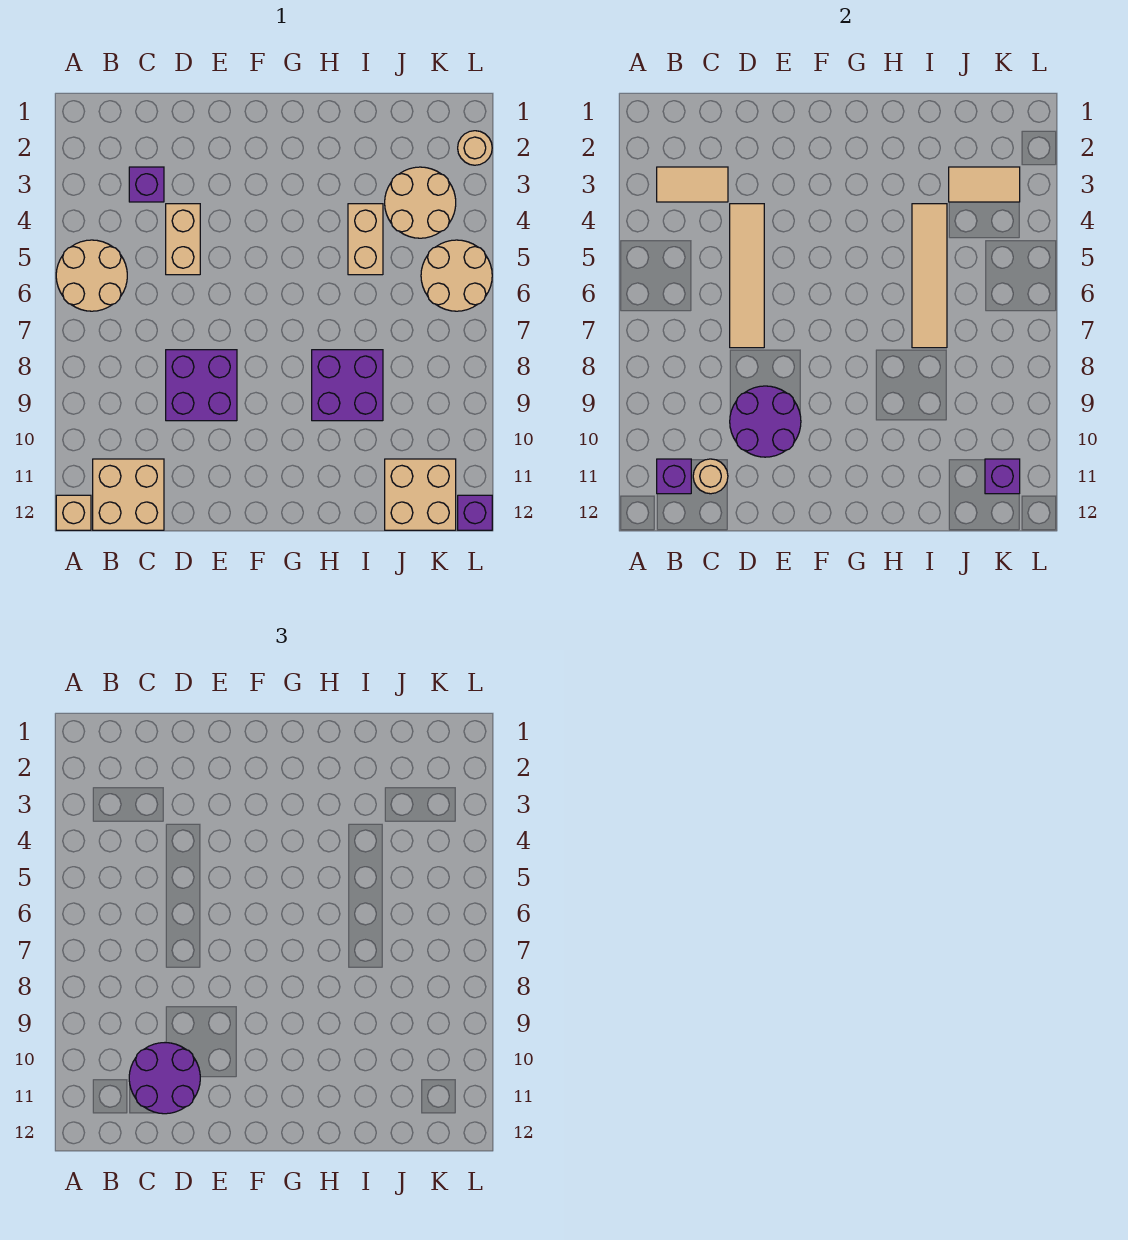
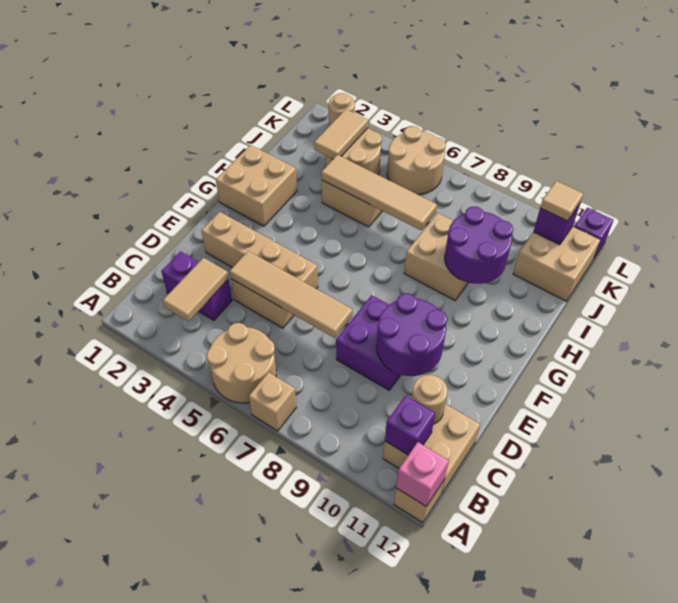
none -> tan 1x1 brick [249,372,296,431]
none -> pink 1x1 brick [396,442,449,506]
purple 1x1 brick [129,167,164,202] -> purple 1x2 brick [161,251,232,320]
purple 2x2 round brick [129,1043,200,1114] -> purple 2x2 round brick moved to [445,206,513,284]
none -> tan 1x4 brick [201,212,318,289]
none -> tan 2x2 brick [216,145,297,226]
purple 2x2 brick [312,350,383,421] -> tan 2x2 brick [404,213,468,300]
none -> tan 1x1 tile [540,181,583,221]

